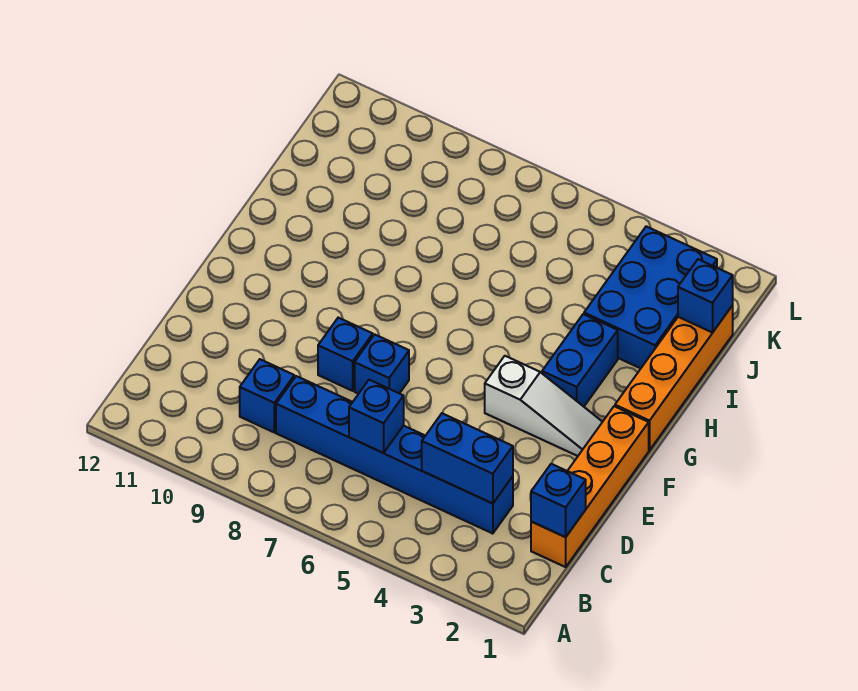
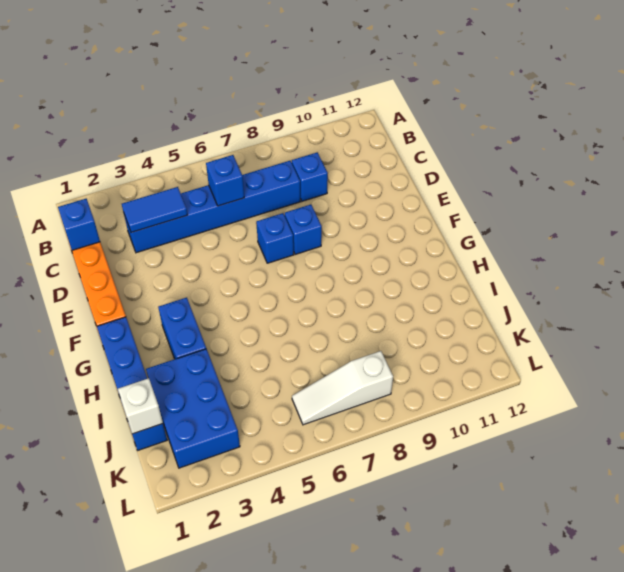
blue 1x2 brick [422,413,513,504] -> blue 1x2 tile [122,187,188,232]
white 1x3 slope [485,356,602,456] -> white 1x3 slope moved to [292,351,393,425]
orange 1x4 brick [615,305,733,450] -> blue 1x4 brick [97,317,167,450]
blue 1x1 brick [678,259,733,333] -> white 1x1 brick [118,378,163,434]

